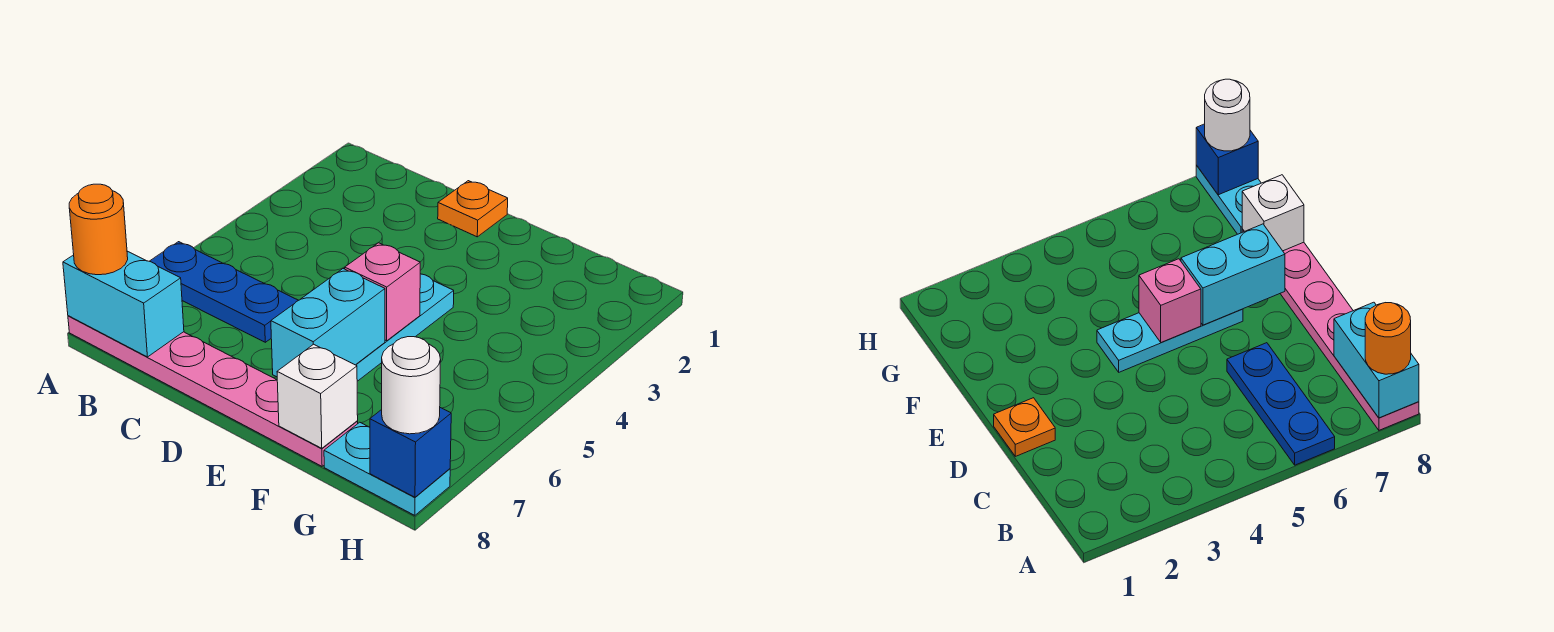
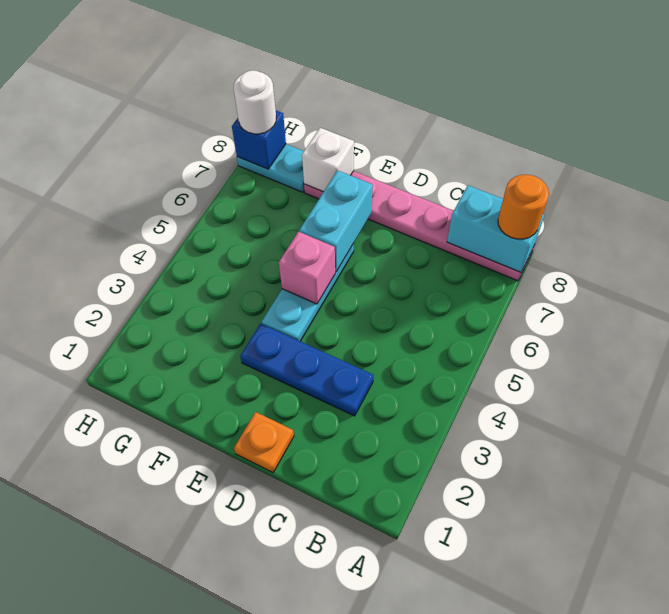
blue 1x3 plate [150,242,298,342] -> blue 1x3 plate moved to [240,324,373,416]

